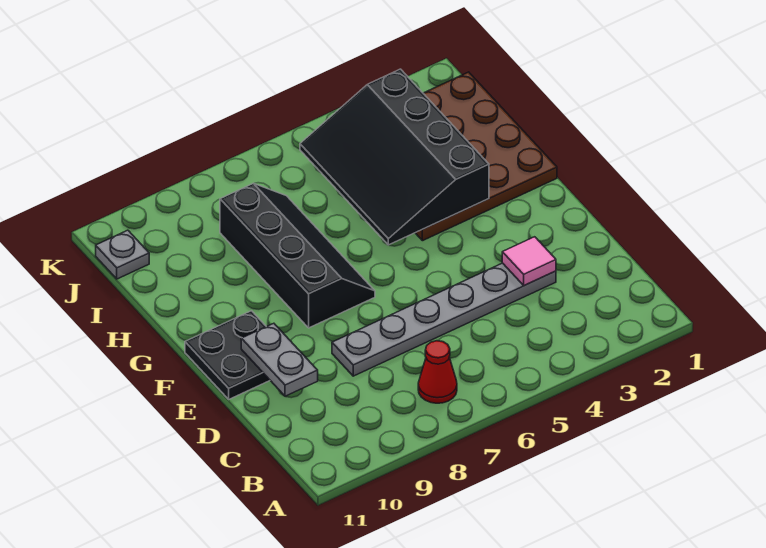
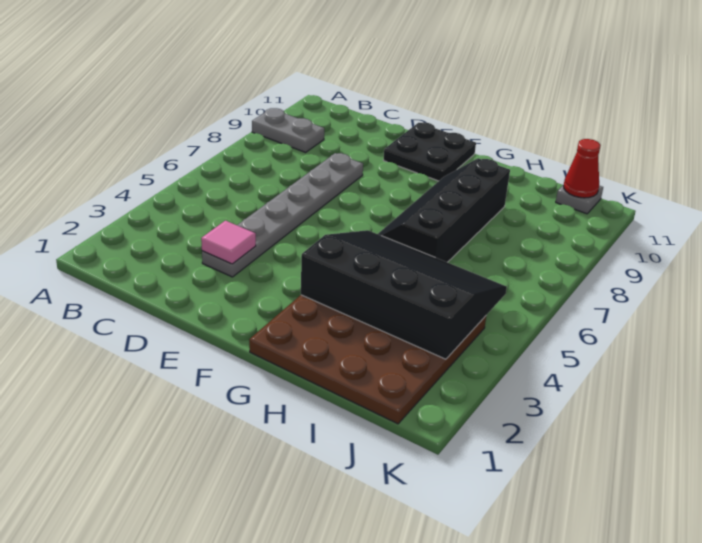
red 1x1 cone [418,341,457,403] -> red 1x1 cone moved to [564,139,600,198]
grey 1x2 plate [241,323,318,396] -> grey 1x2 plate moved to [252,108,324,152]
black 2x4 slope [220,183,375,328] -> black 2x4 slope turned to [378,158,510,262]

